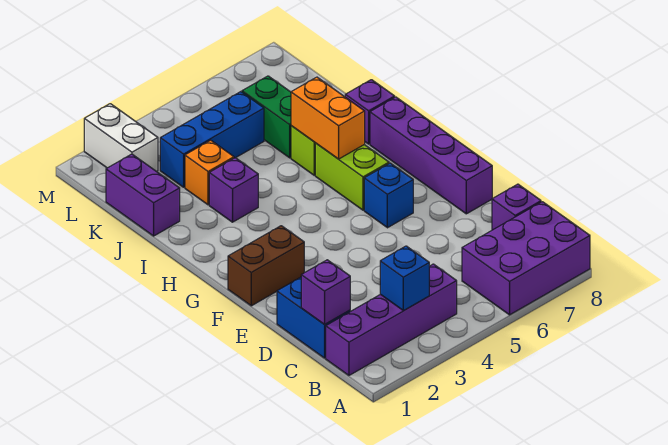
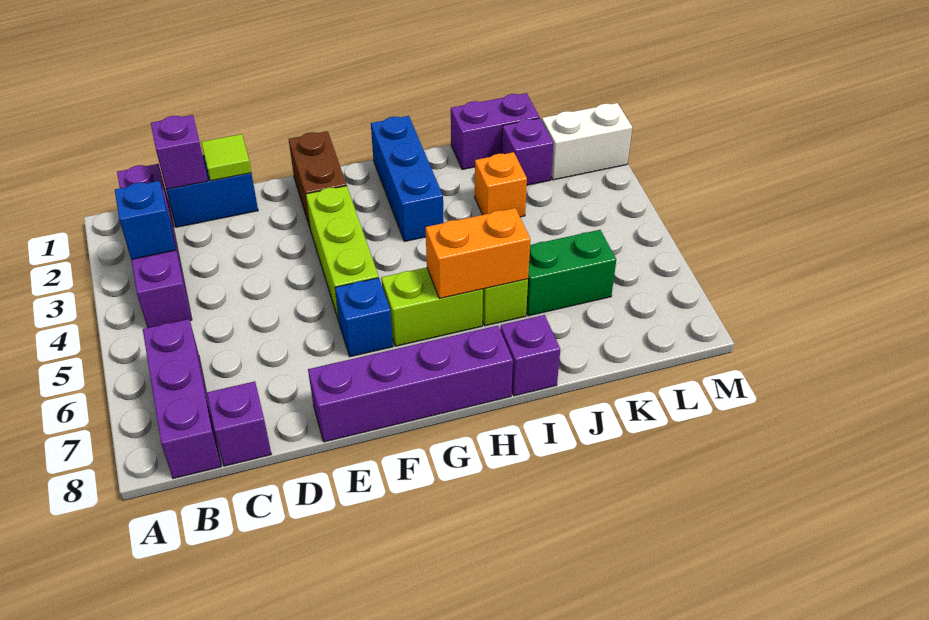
purple 2x3 brick [462,202,590,315] -> purple 1x3 brick [143,319,221,478]
none -> lime 1x1 tile [201,134,251,181]
none -> lime 1x3 brick [306,186,379,321]
purple 1x1 brick [209,158,258,222] -> purple 1x1 brick moved to [502,118,553,185]
blue 1x3 brick [160,92,264,187] -> blue 1x3 brick moved to [371,116,444,242]

